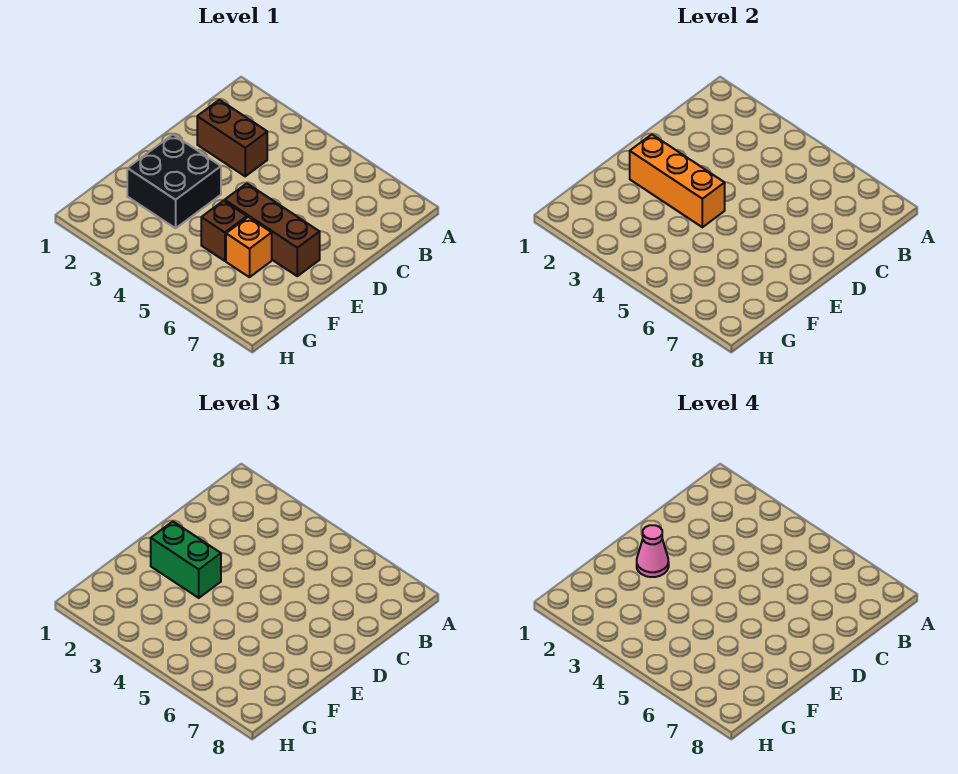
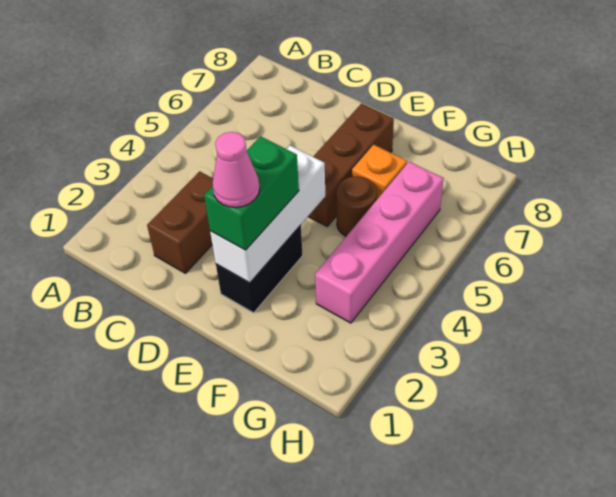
black 2x2 brick [127,135,221,228] -> black 1x2 brick [216,225,303,313]
orange 1x3 brick [630,135,725,227] -> white 1x3 brick [210,146,325,283]
brown 1x1 brick [201,201,247,261] -> brown 1x1 round brick [336,176,377,236]
none -> pink 1x4 brick [315,162,443,323]

